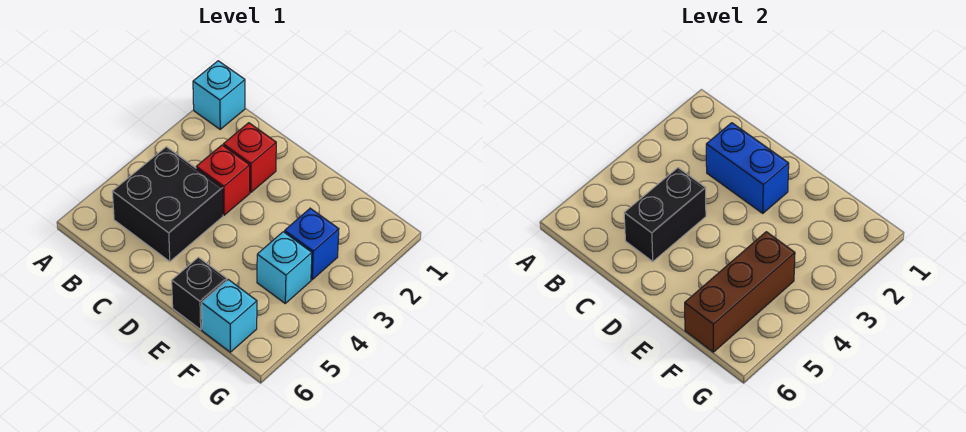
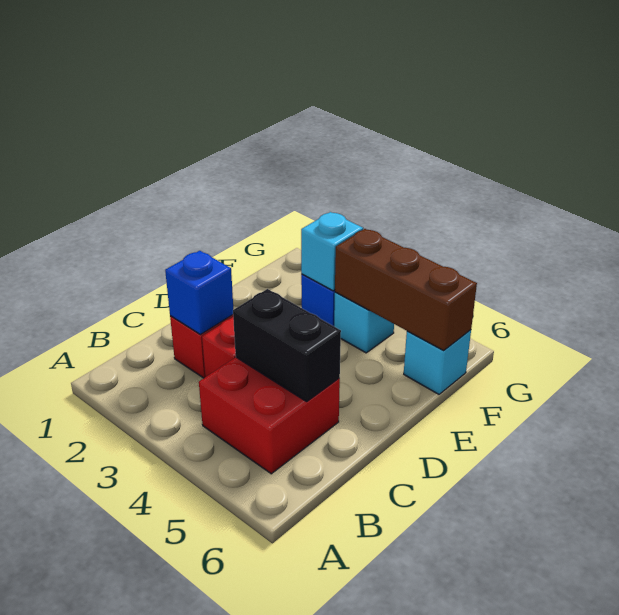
cyan 1x1 brick [193,61,245,129] -> cyan 1x1 brick moved to [301,212,363,291]
black 2x2 brick [112,147,223,262] -> red 2x2 brick [199,358,340,474]
blue 1x2 brick [706,123,789,213] -> blue 1x1 brick [165,251,233,334]
black 1x1 brick [172,257,227,329] -> none

